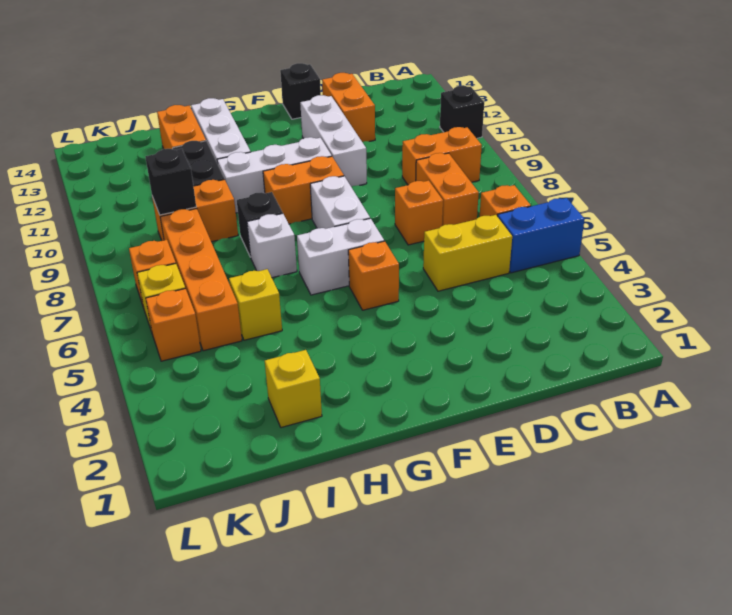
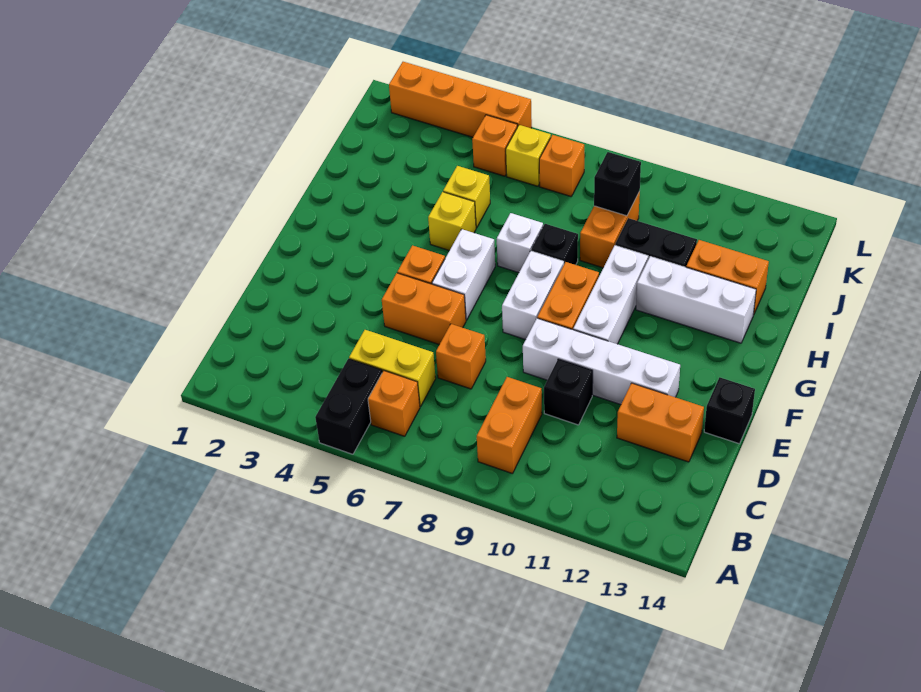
blue 1x2 brick [497,198,585,273] -> black 1x2 brick [315,359,382,454]
black 1x1 brick [440,86,484,138] -> black 1x1 brick moved to [544,359,593,425]
yellow 1x2 brick [423,215,512,291] -> yellow 1x2 brick turned to [349,330,436,407]
orange 1x2 brick [416,153,479,226] -> orange 1x2 brick moved to [382,273,466,345]
white 1x3 brick [300,95,367,187] -> white 1x4 brick [523,318,680,405]
white 1x2 brick [310,176,370,229] -> white 1x2 brick turned to [502,251,564,340]
yellow 1x1 brick [265,350,322,428] -> yellow 1x1 brick moved to [428,192,476,251]
orange 1x4 brick [160,209,242,351] -> orange 1x4 brick moved to [389,62,532,137]

